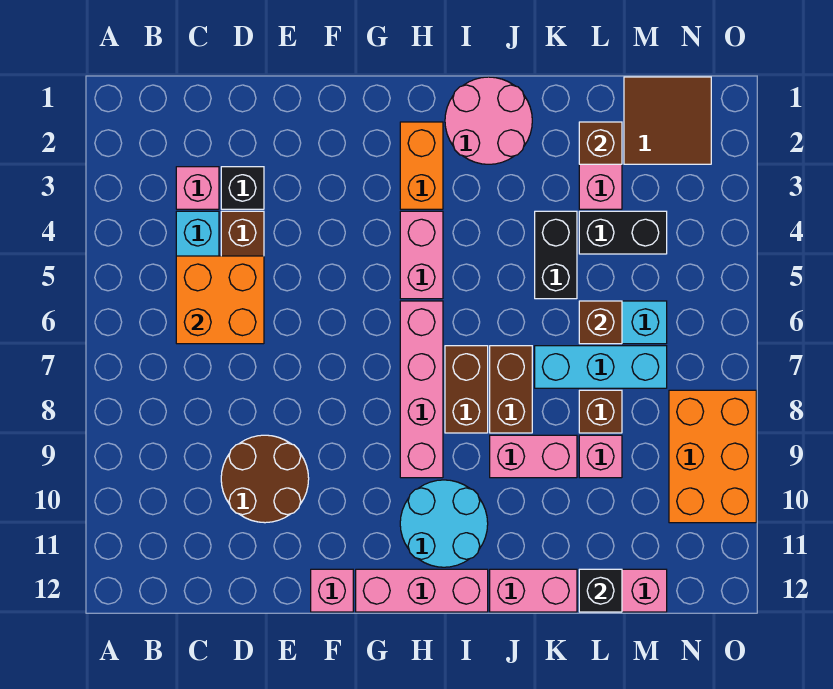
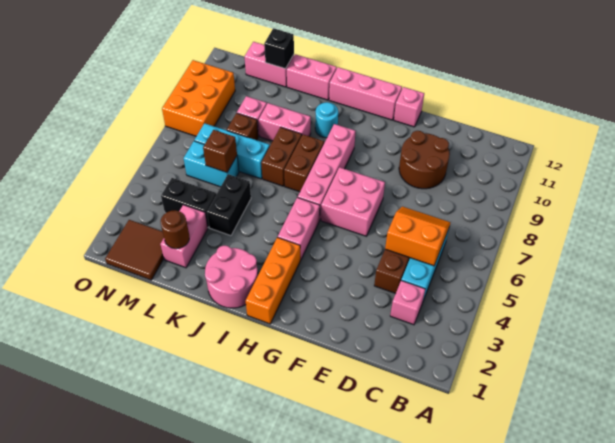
orange 2x2 brick [176,256,264,344] -> orange 2x2 slope [385,207,450,266]
black 1x1 brick [221,167,264,209] -> none
none -> pink 2x2 brick [321,167,385,236]
orange 1x2 brick [400,122,443,209] -> orange 1x3 brick [246,237,300,324]
cyan 2x2 round brick [400,480,488,567] -> cyan 1x1 round brick [315,102,338,138]
brown 1x1 brick [579,122,622,164] -> brown 1x1 round brick [161,210,189,249]

